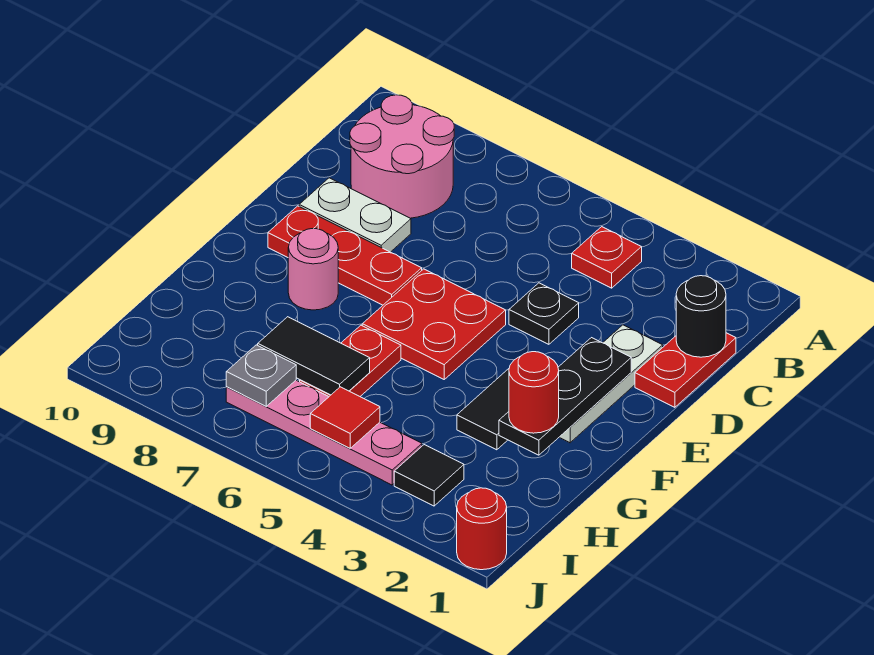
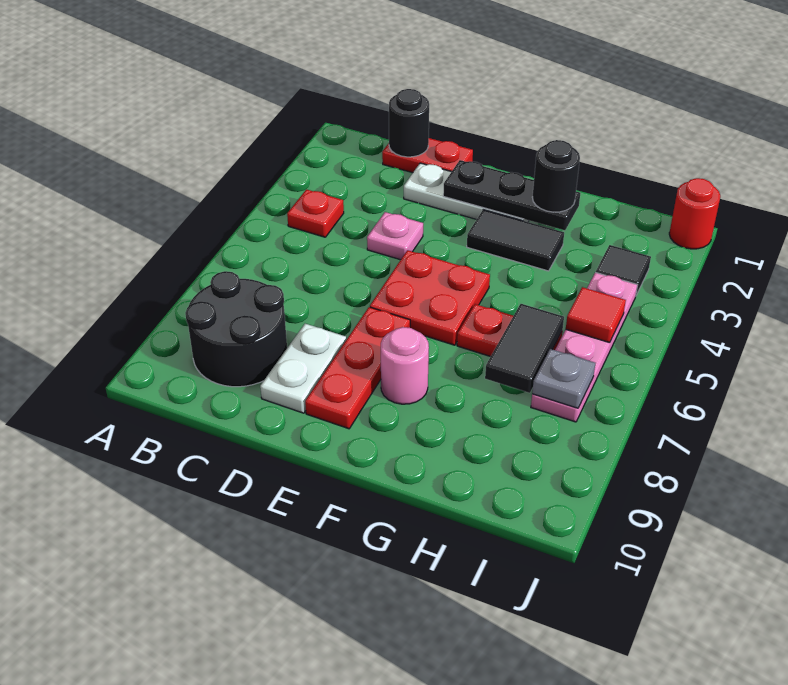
pink 2x2 round brick [350,95,454,218] -> black 2x2 round brick [185,271,287,387]
black 1x1 plate [509,283,579,344] -> pink 1x1 plate [367,212,423,260]
red 1x1 round brick [509,352,559,433] -> black 1x1 round brick [532,140,580,212]

